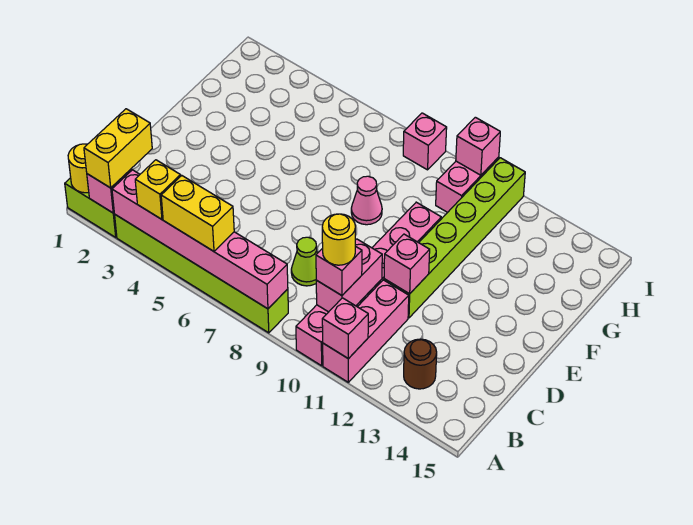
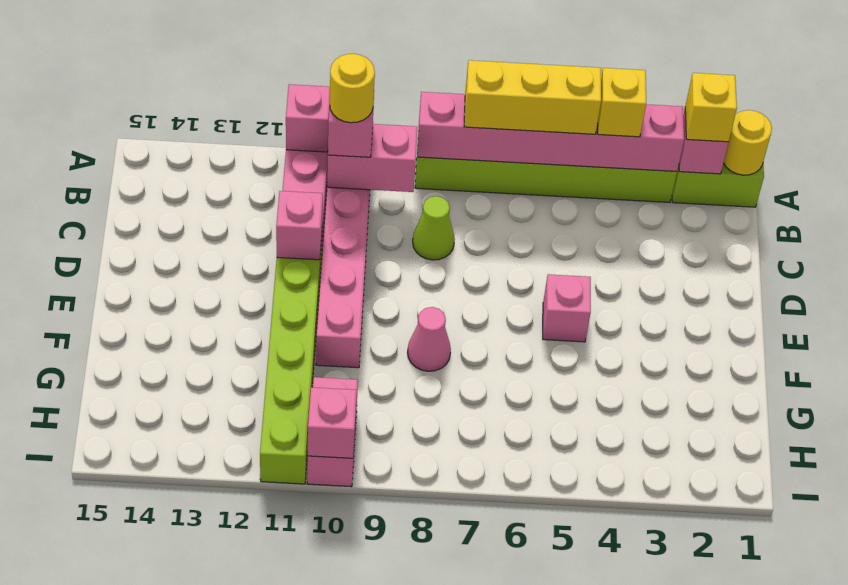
yellow 1x2 brick [84,109,152,188] -> yellow 1x1 brick [685,73,737,142]
yellow 1x2 brick [161,176,234,251] -> yellow 1x3 brick [464,60,601,134]
pink 1x2 brick [316,239,382,312] -> pink 1x2 brick turned to [327,124,417,192]
brown 1x1 round brick [404,339,437,389] -> none
pink 1x1 brick [403,113,447,170] -> pink 1x1 brick moved to [543,274,591,342]

